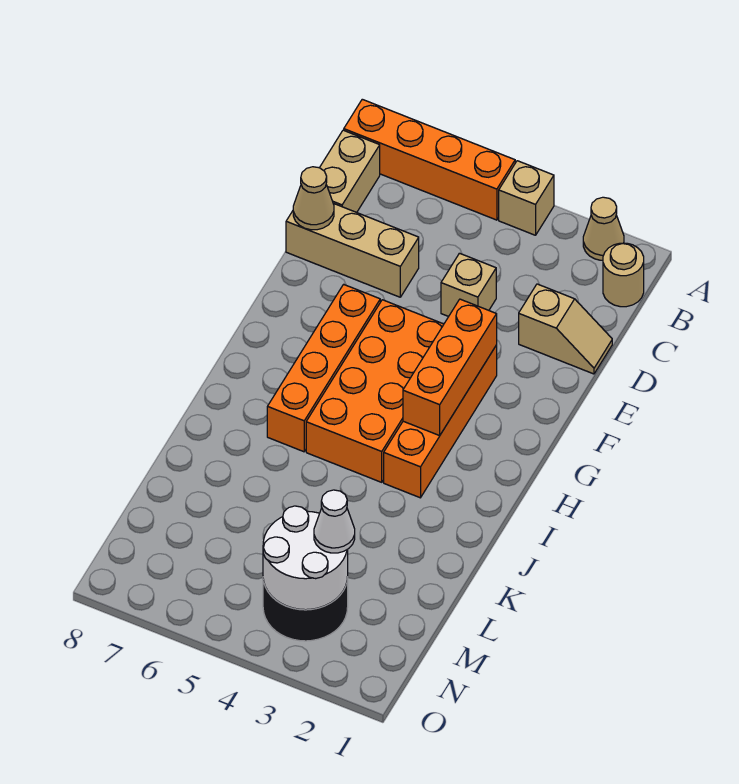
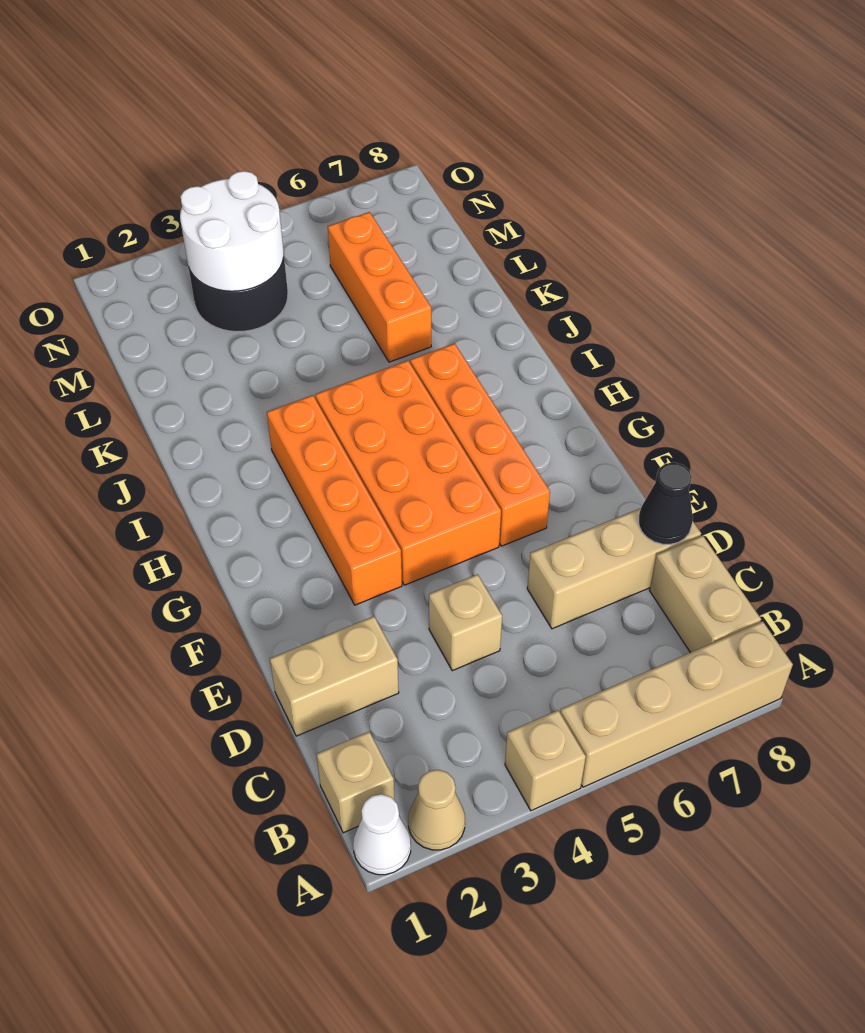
orange 1x4 brick [344,99,515,220] -> tan 1x4 brick [560,621,793,787]
tan 1x1 round brick [603,243,644,307] -> tan 1x1 brick [317,732,395,833]
tan 1x2 slope [519,284,612,374] -> tan 1x2 brick [270,616,399,736]
tan 1x1 cone [293,167,334,230] -> black 1x1 cone [639,462,693,544]
orange 1x3 brick [403,299,497,436] -> orange 1x3 brick moved to [328,212,431,362]
white 1x1 cone [314,490,355,553] -> white 1x1 cone moved to [353,794,411,875]

